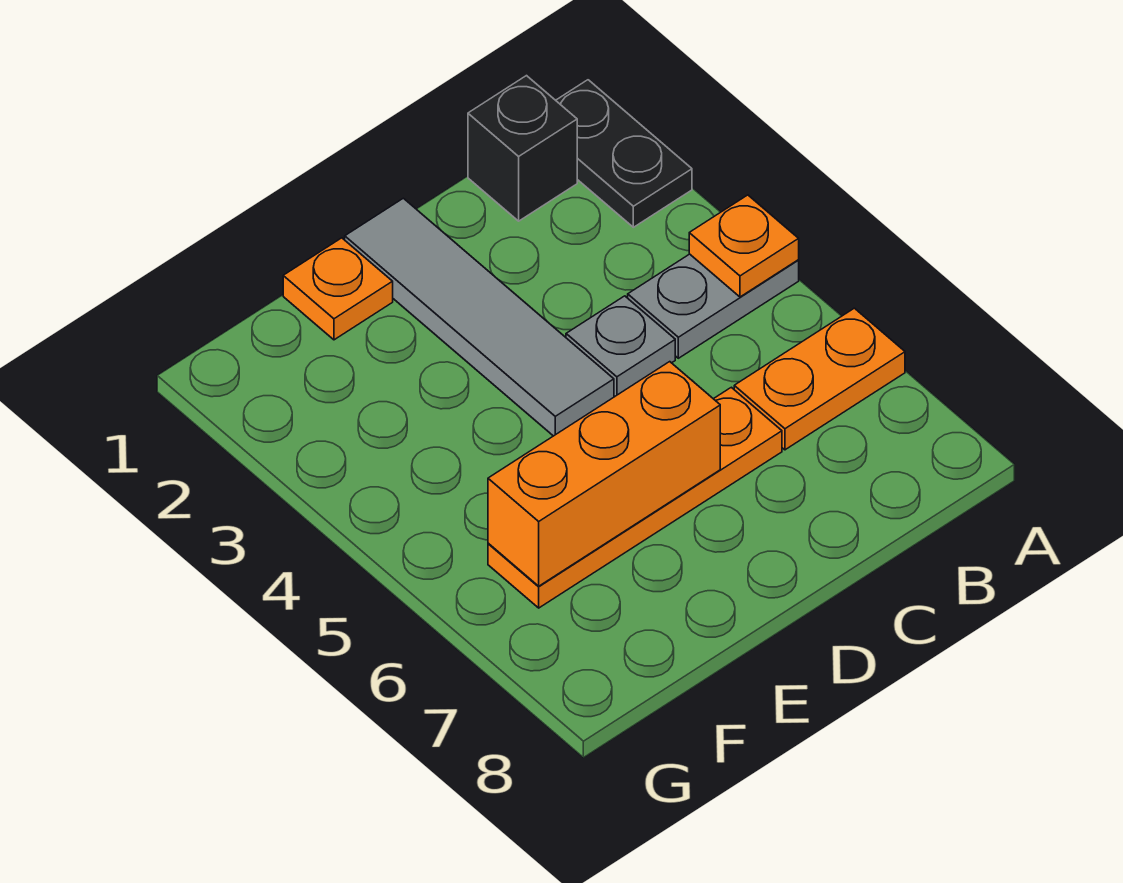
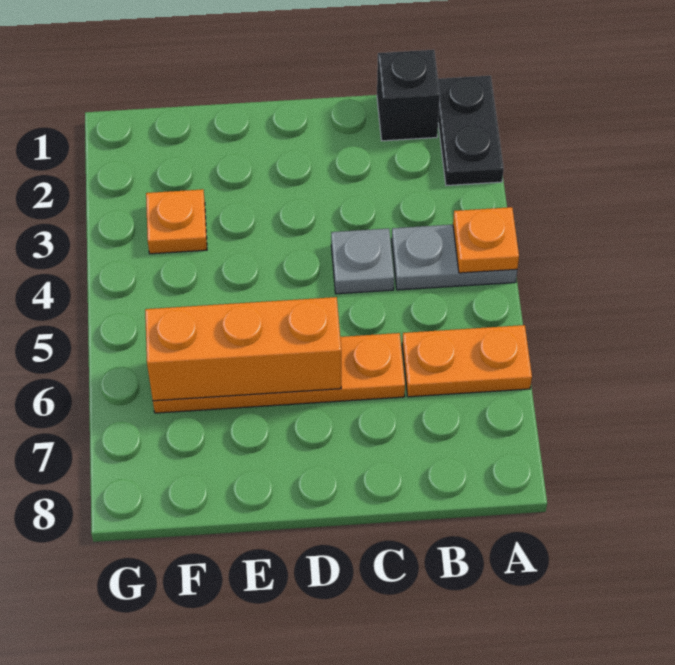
grey 1x4 tile [345,198,614,436] -> none
orange 1x1 plate [283,238,393,340] -> orange 1x1 plate moved to [146,189,207,254]

